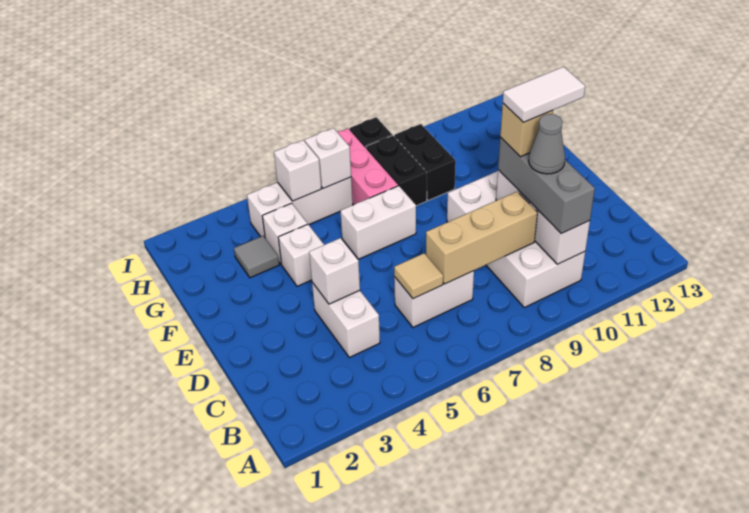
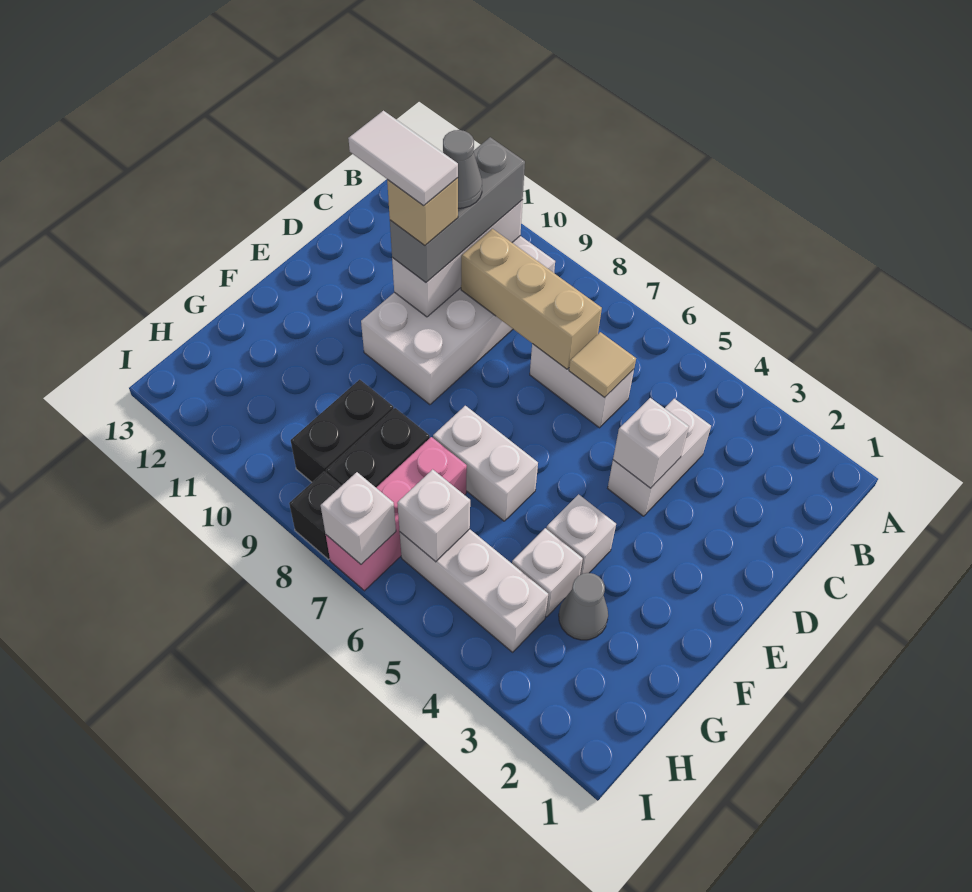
grey 1x1 tile [234,236,279,278] -> grey 1x1 cone [559,573,608,640]
white 1x1 brick [274,140,321,201] -> white 1x1 brick moved to [321,472,396,564]

